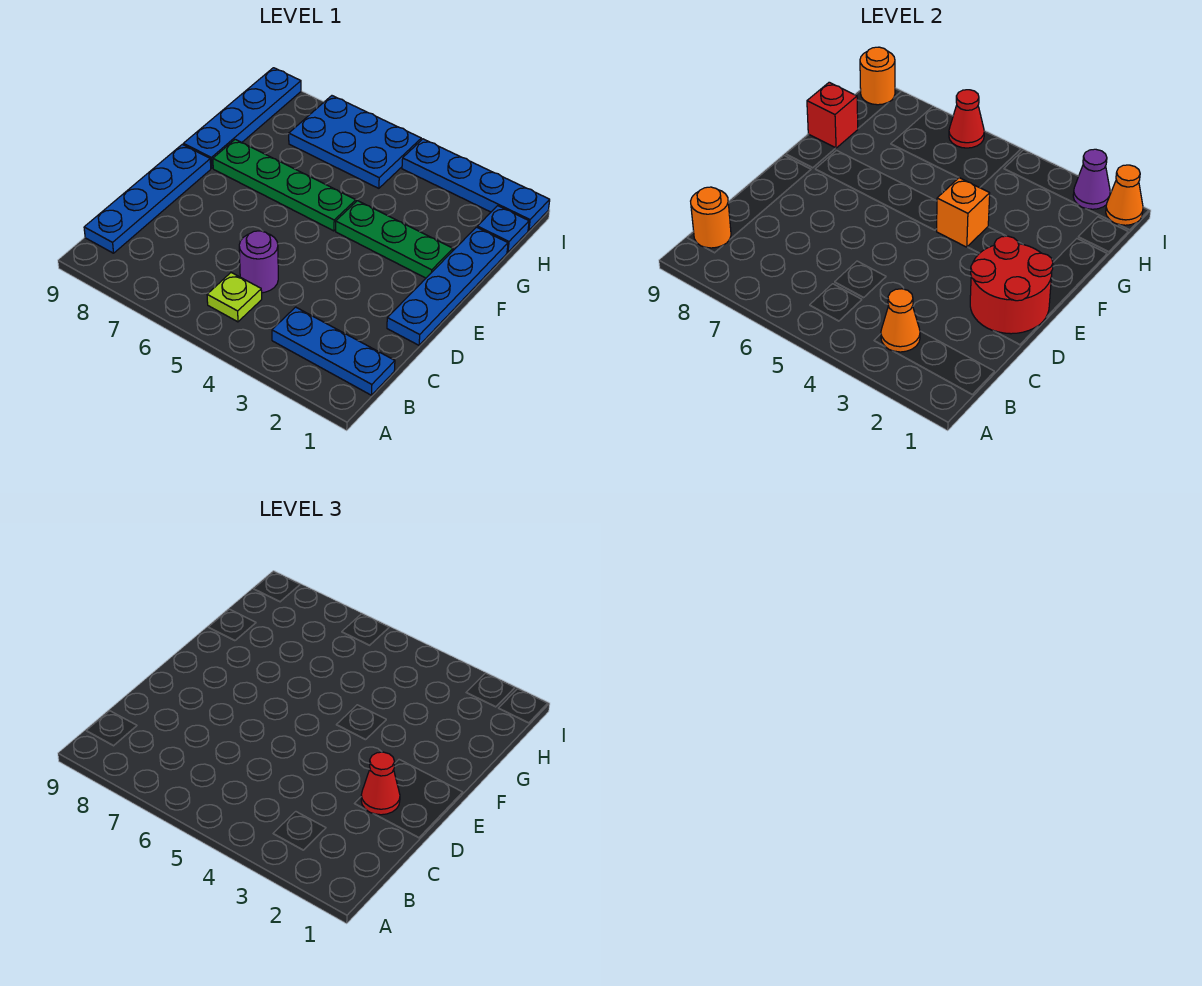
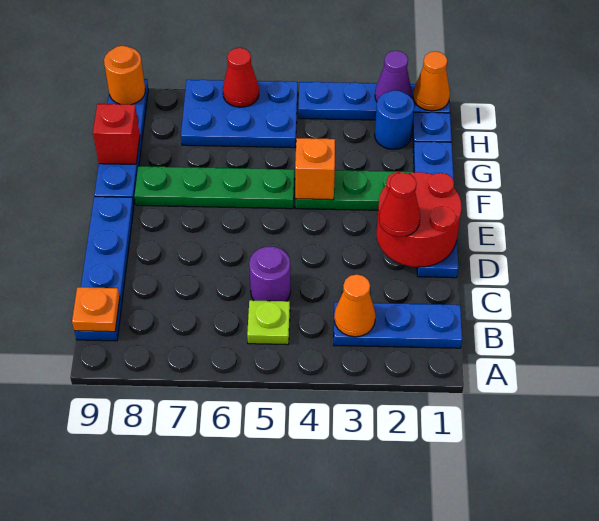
orange 1x1 round brick [691,187,731,248] -> orange 1x1 plate [72,287,120,332]
none -> blue 1x1 round brick [375,90,414,149]

